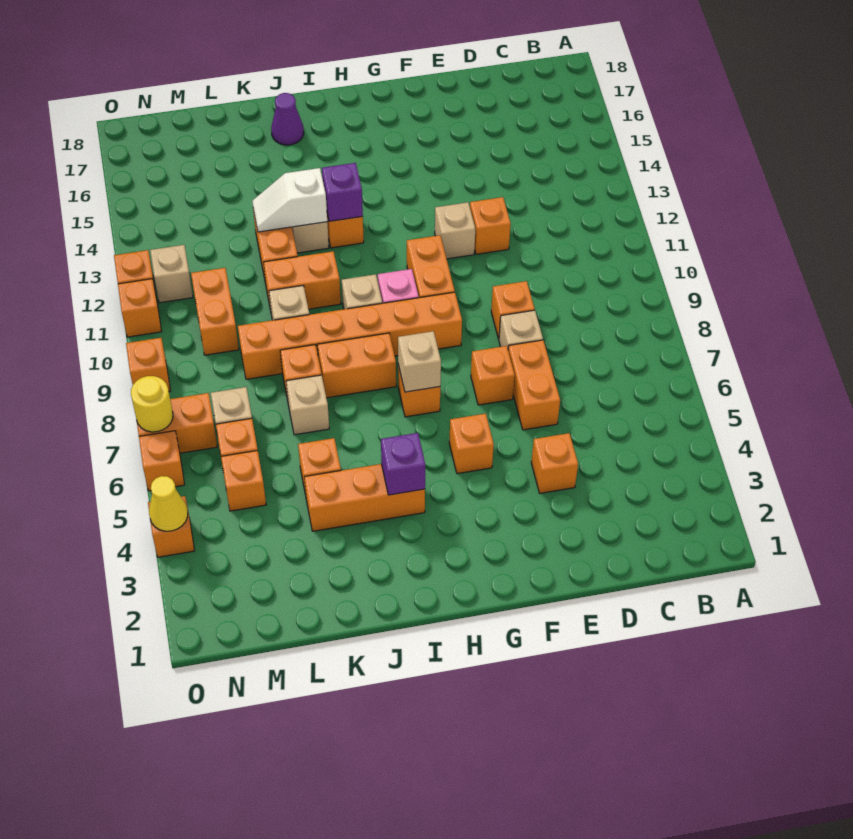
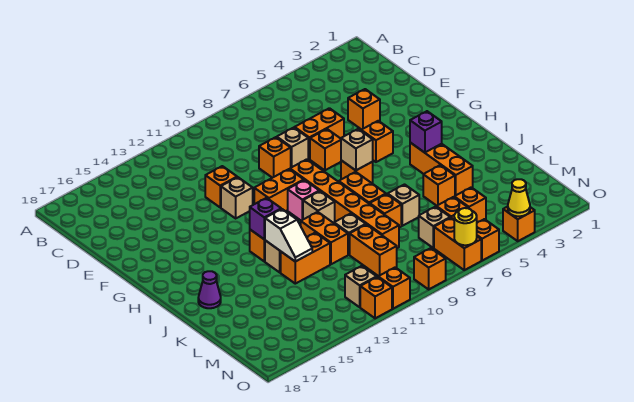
orange 1x2 brick [191,268,239,355] -> orange 1x2 brick turned to [350,225,397,276]

